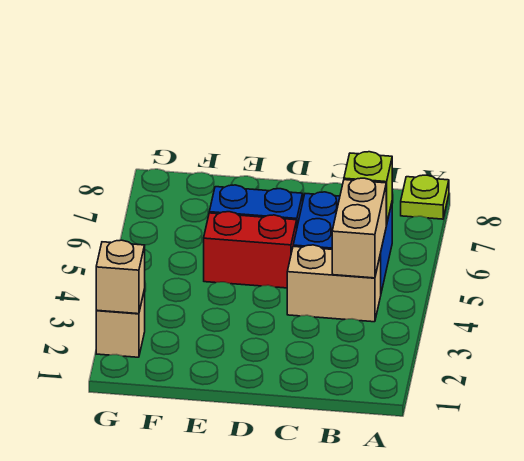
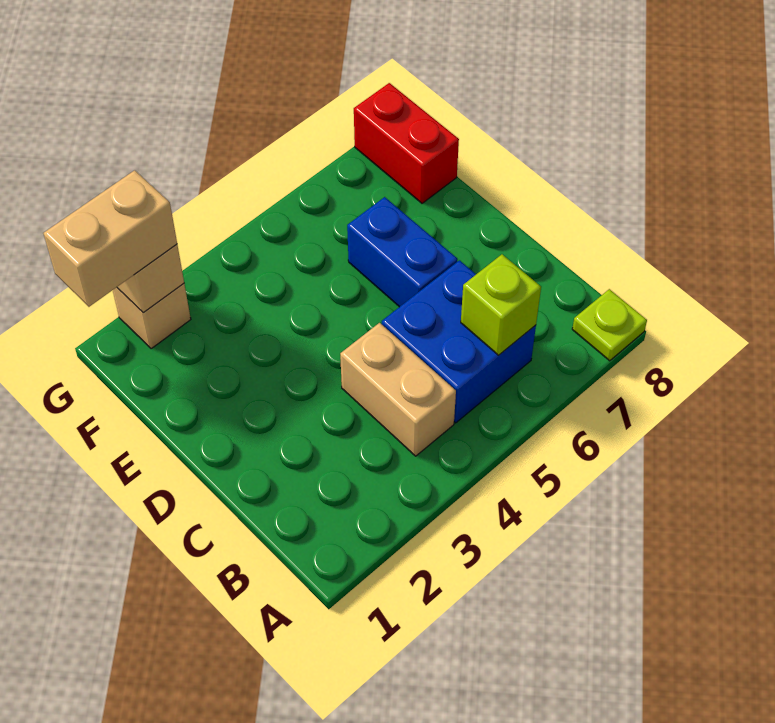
tan 1x2 brick [332,178,386,278] -> tan 1x2 brick moved to [43,170,177,307]
red 1x2 brick [204,212,297,288] -> red 1x2 brick moved to [354,83,459,203]

